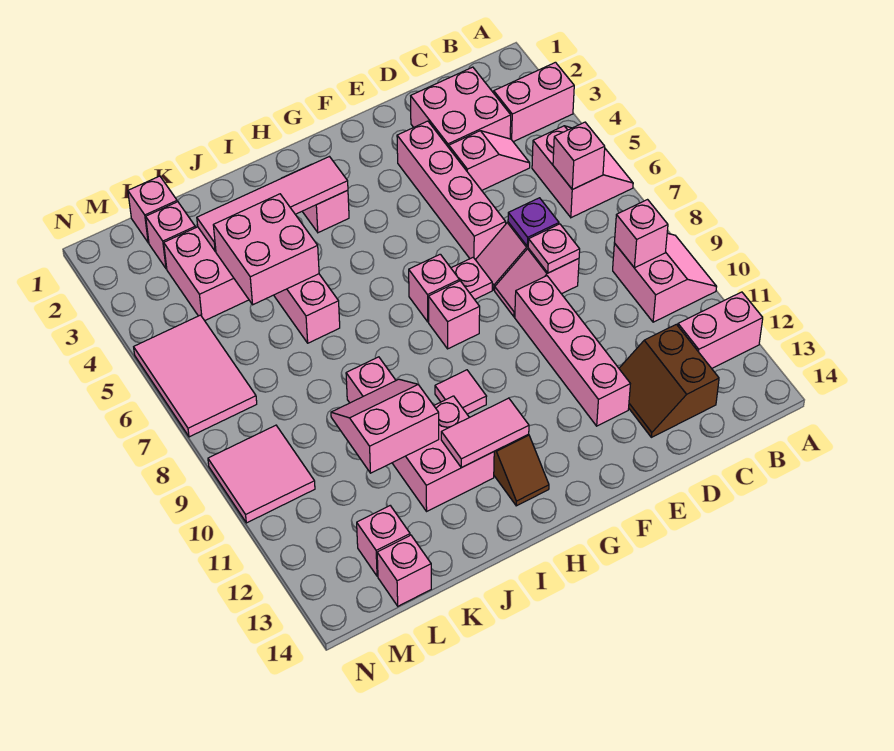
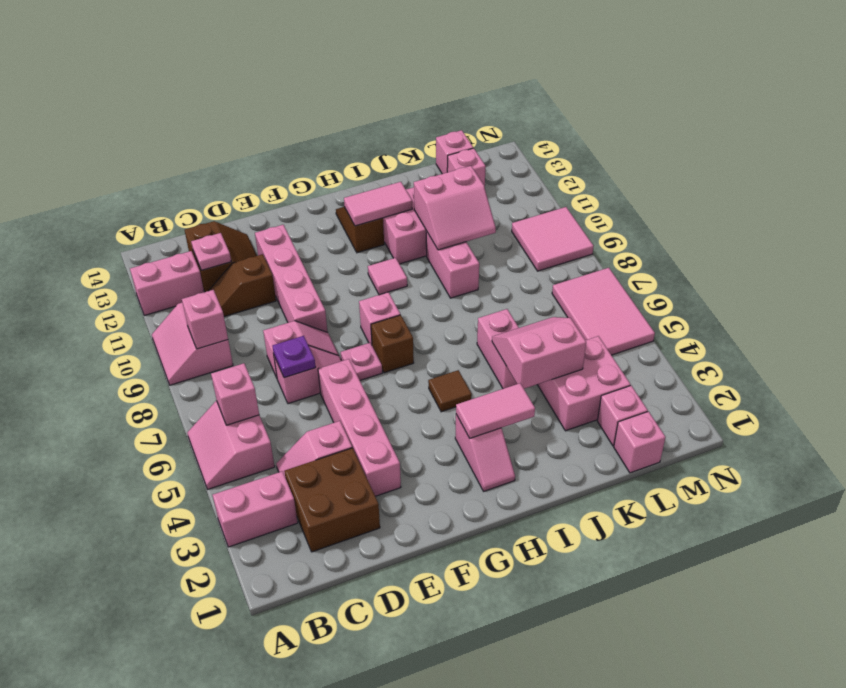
pink 2x2 brick [411,67,511,148] -> brown 2x2 brick [285,448,380,552]
none -> brown 1x2 slope [209,254,276,317]
pink 1x1 plate [528,224,580,273] -> pink 1x1 plate moved to [191,233,231,270]
pink 1x1 brick [409,254,459,322] -> brown 1x1 brick [371,315,414,373]
pink 1x4 tile [197,157,348,251] -> pink 1x2 tile [456,383,535,438]
none -> brown 1x1 tile [428,370,472,412]
pink 2x2 brick [213,194,319,305] -> pink 2x2 slope [492,317,586,389]

